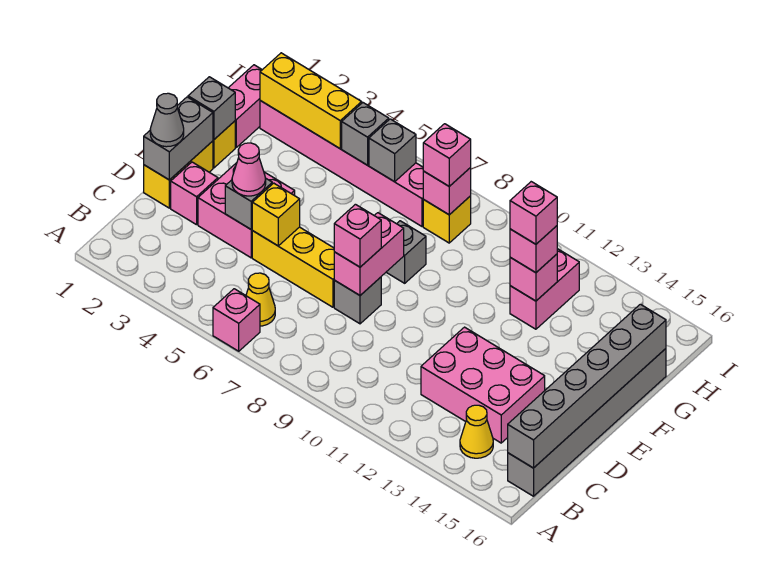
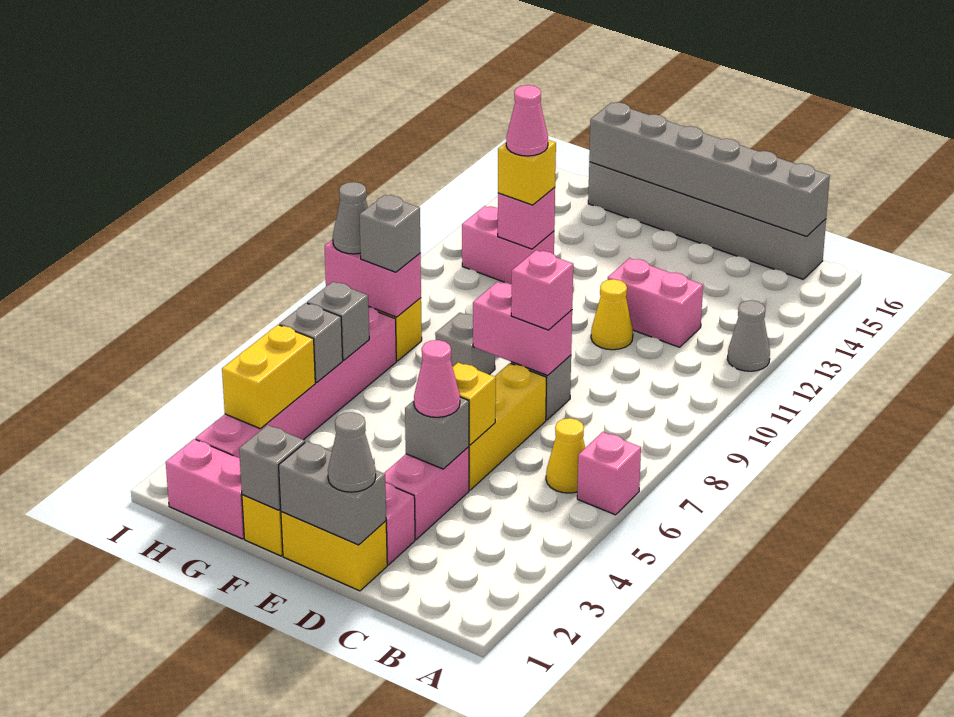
none -> grey 1x1 cone [728,300,770,371]
yellow 1x1 cone [460,405,493,458] -> yellow 1x1 cone moved to [591,279,633,350]
pink 2x3 brick [421,327,545,443] -> pink 1x2 brick [608,258,703,347]
pink 2x2 brick [198,163,295,258] -> pink 1x2 brick [384,447,469,539]
pink 1x1 brick [510,226,557,273] -> yellow 1x1 brick [498,140,556,205]
pink 1x1 brick [510,182,557,244] -> pink 1x1 cone [506,85,548,156]
yellow 1x3 brick [260,53,362,148] -> yellow 1x2 brick [222,325,315,428]
pink 1x1 brick [423,168,471,215] -> pink 1x2 brick [325,240,421,317]
pink 1x1 brick [423,124,471,186] -> grey 1x1 brick [360,195,420,272]
none -> grey 1x1 cone [333,182,368,254]

